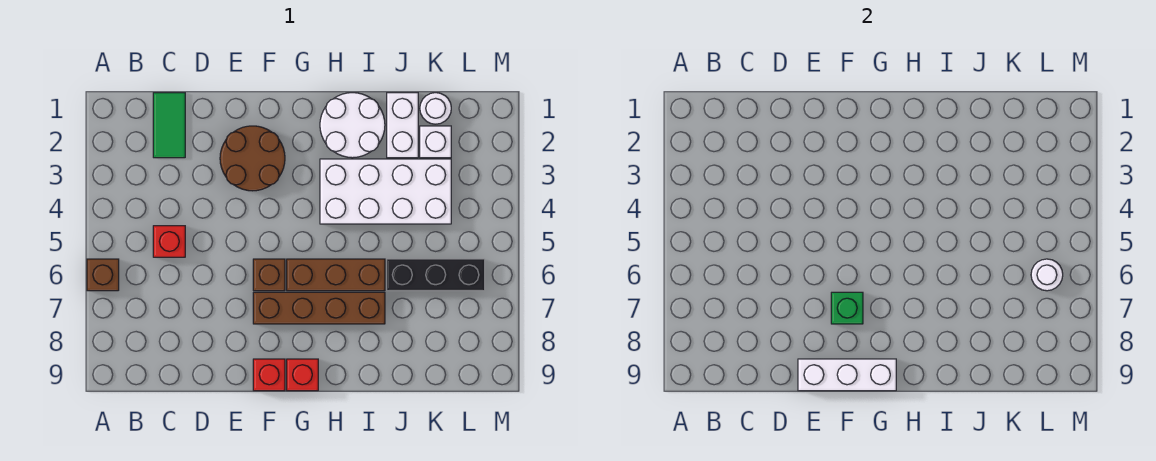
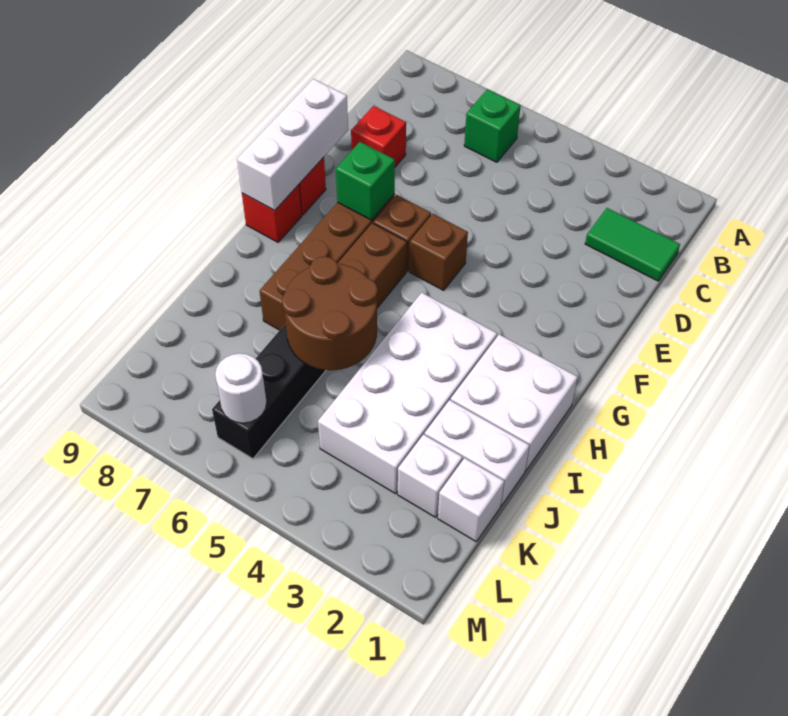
brown 1x1 brick [87,259,119,291] -> brown 1x1 brick moved to [409,214,468,290]
none -> green 1x1 brick [464,89,521,162]
red 1x1 brick [153,226,185,257] -> red 1x1 brick moved to [351,106,406,167]
brown 2x2 round brick [220,126,285,191] -> brown 2x2 round brick moved to [282,256,378,370]
white 2x2 round brick [320,93,385,158] -> white 2x2 brick [451,334,578,471]
white 1x1 round brick [420,93,451,124] -> white 1x1 brick [438,458,504,541]

